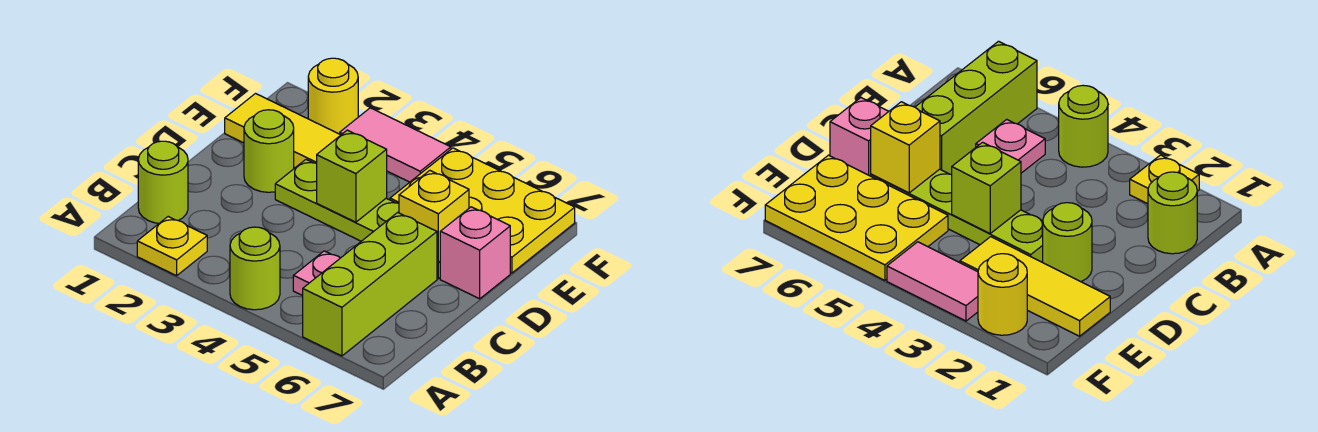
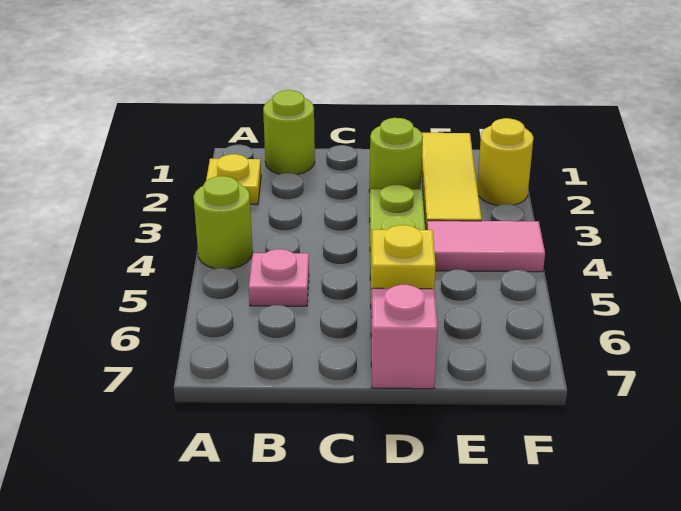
lime 1x3 brick [303,213,437,356] -> none
lime 1x1 brick [317,130,387,222] -> none
yellow 2x3 plate [390,148,575,273] -> none
pink 1x2 tile [340,108,451,182] -> pink 1x2 tile turned to [427,221,545,272]

